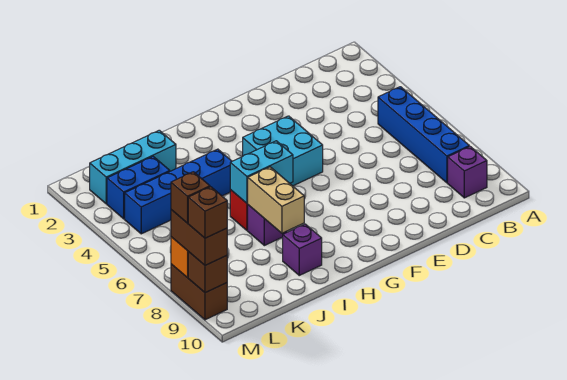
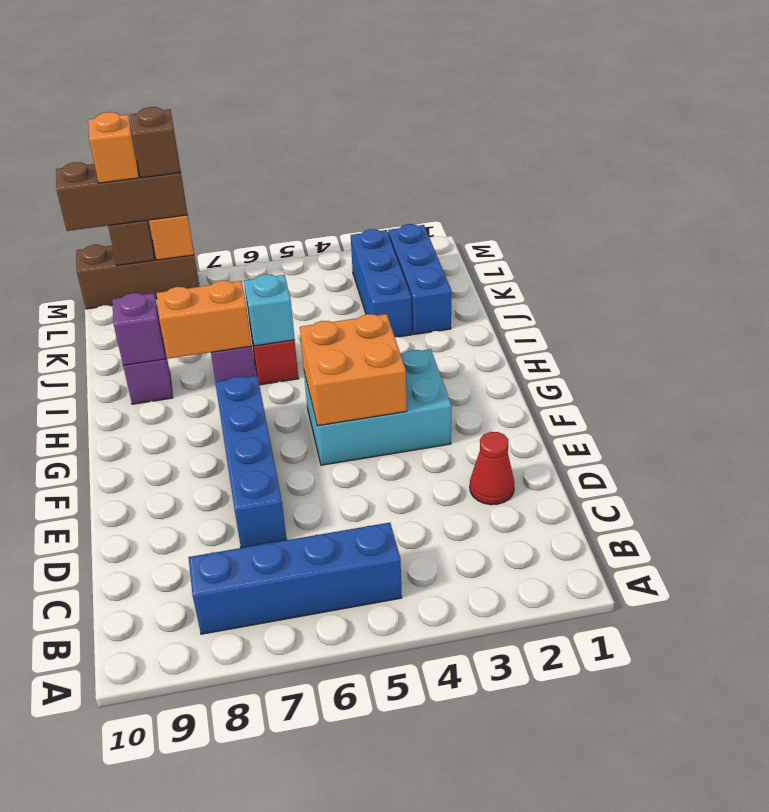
purple 1x1 brick [448,147,487,198] -> purple 1x1 brick moved to [112,293,165,365]
none -> red 1x1 cone [470,432,514,505]
cyan 2x2 brick [243,116,323,186] -> cyan 2x3 brick [304,349,452,465]
none -> orange 2x2 brick [300,314,407,426]
cyan 1x2 brick [230,141,293,203] -> cyan 1x1 brick [244,274,295,346]
blue 1x4 brick [125,149,232,234] -> blue 1x4 brick moved to [215,375,287,548]
tan 1x2 brick [247,167,304,233] -> orange 1x2 brick [157,281,252,359]
cyan 1x3 brick [90,130,176,204] -> blue 1x3 brick [388,224,452,335]
blue 1x2 brick [107,157,170,219] -> blue 1x3 brick [351,229,412,337]
brown 1x2 brick [171,264,227,320] -> brown 1x3 brick [76,244,199,309]
brown 1x2 brick [171,210,227,265] -> brown 1x3 brick [56,160,188,231]
brown 1x1 brick [188,187,227,238] -> orange 1x1 brick [88,112,139,183]

